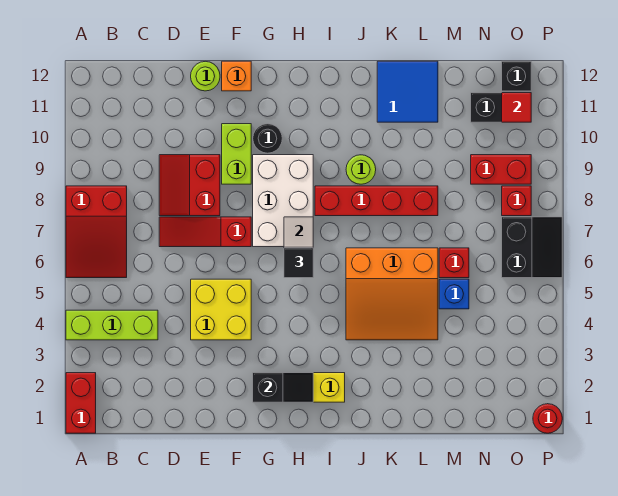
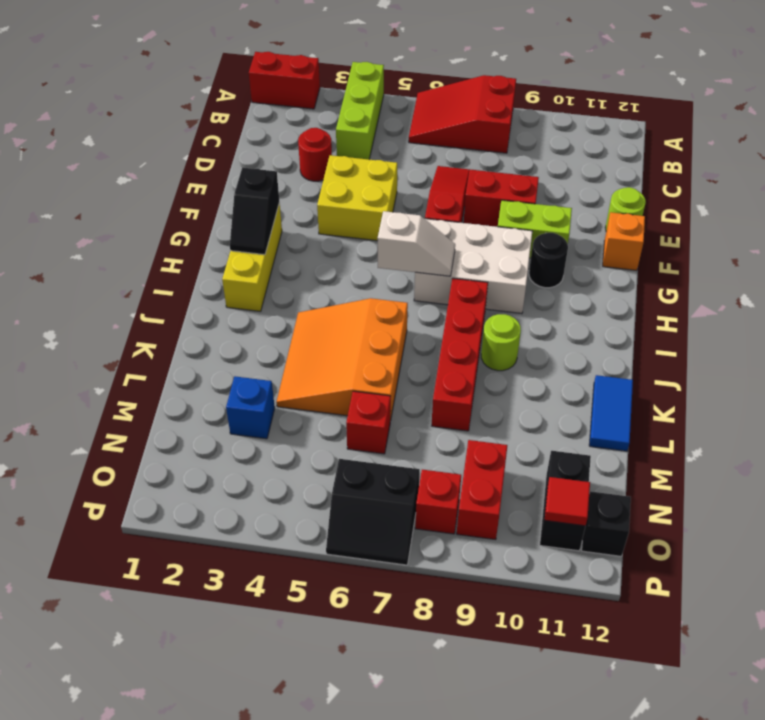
black 1x1 tile [284,248,313,278] -> none
blue 2x2 tile [377,61,438,122] -> blue 1x2 tile [589,375,633,451]
blue 1x1 brick [439,279,469,309] -> blue 1x1 brick moved to [226,376,275,439]
red 1x1 round brick [533,404,562,433] -> red 1x1 round brick moved to [298,128,332,181]

